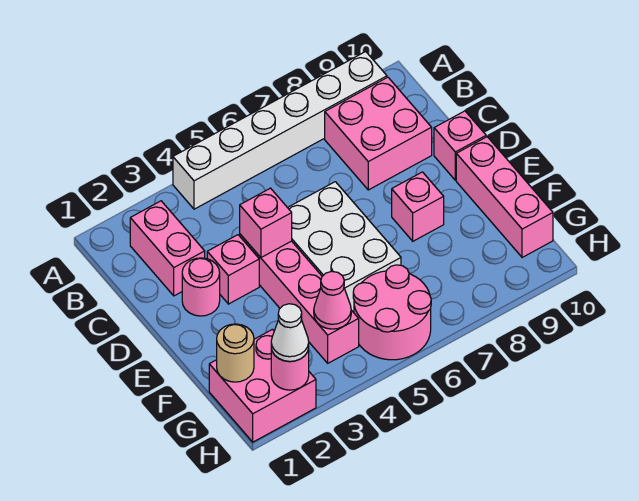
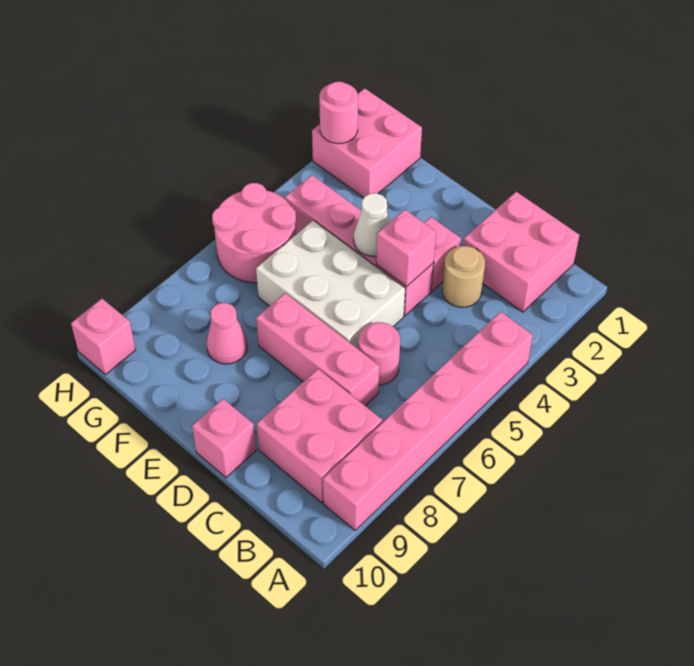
white 1x6 brick [173,52,387,209] -> pink 1x6 brick [323,312,533,530]
pink 1x2 brick [130,201,205,296] -> pink 2x2 brick [463,192,579,312]
pink 1x1 round brick [182,258,220,316] -> pink 1x1 round brick moved to [358,322,400,385]
pink 1x1 brick [392,172,444,241] -> pink 1x1 brick moved to [71,299,136,375]
pink 1x3 brick [456,137,553,258] -> pink 1x3 brick moved to [256,293,379,406]
tan 1x1 round brick [217,324,254,382] -> tan 1x1 round brick moved to [442,246,485,307]
pink 1x1 cone [314,271,351,329] -> pink 1x1 cone moved to [207,303,247,364]
white 1x1 cone [271,304,309,361] -> white 1x1 cone moved to [354,193,390,256]

